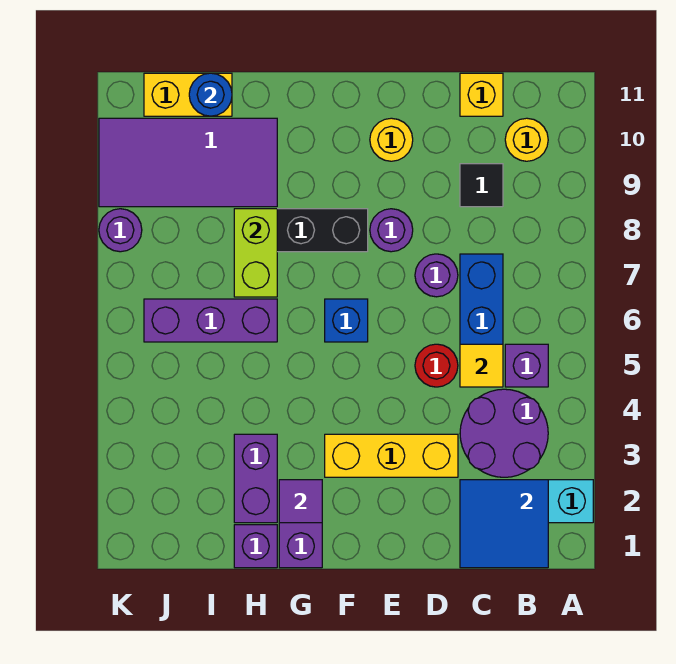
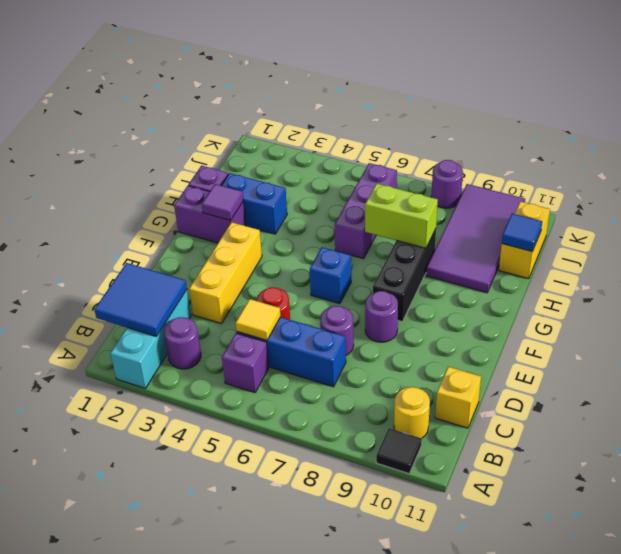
purple 2x2 round brick [460,389,548,477] -> purple 1x1 round brick [164,317,201,369]
black 1x1 tile [460,164,503,207] -> black 1x1 tile moved to [376,428,422,474]
yellow 1x1 round brick [370,118,413,161] -> none
purple 1x2 brick [234,434,277,523] -> blue 1x2 brick [221,173,287,234]
blue 1x1 round brick [189,73,232,116] -> blue 1x1 tile [502,214,542,252]

